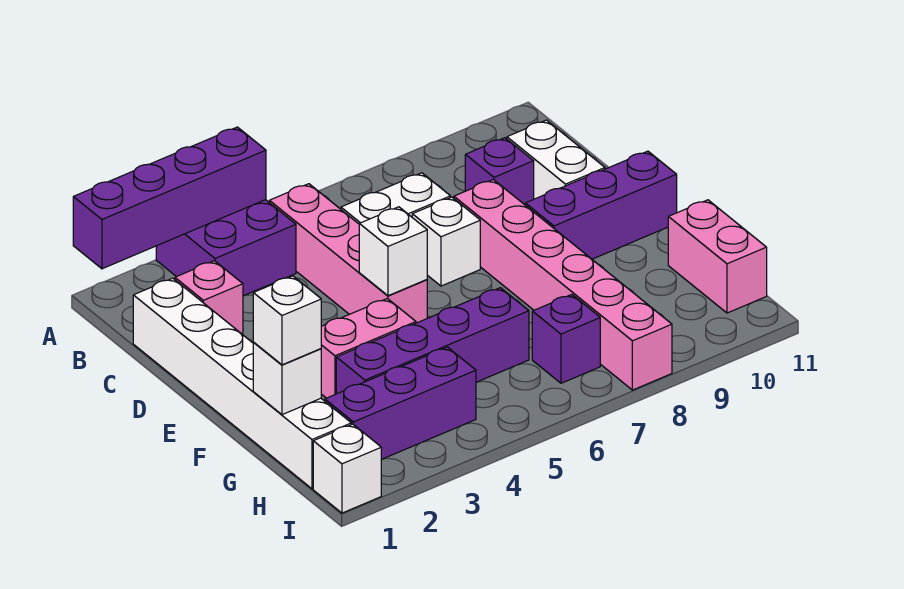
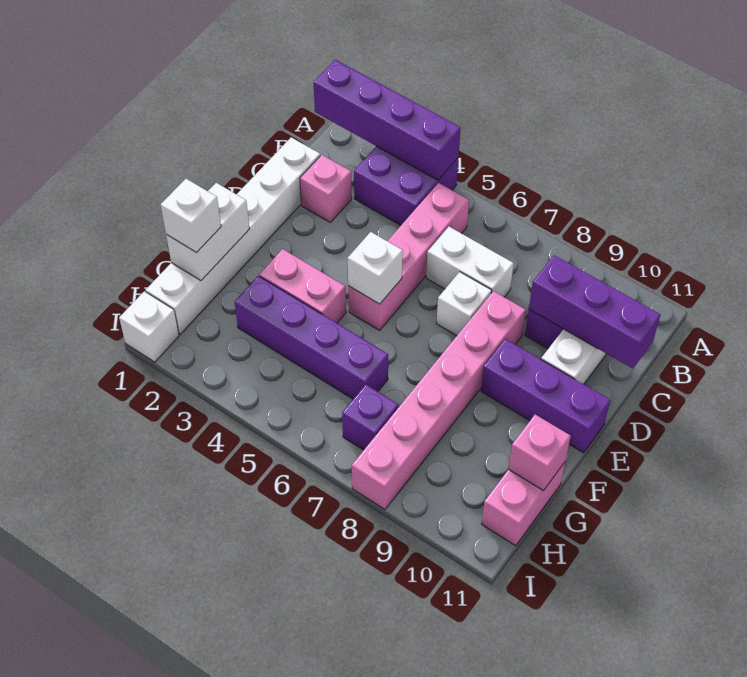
white 1x1 brick [253,342,321,415] -> white 1x2 brick [166,183,249,281]
none -> pink 1x1 brick [509,415,571,491]
purple 1x3 brick [325,347,476,459] -> purple 1x3 brick moved to [529,255,660,369]

